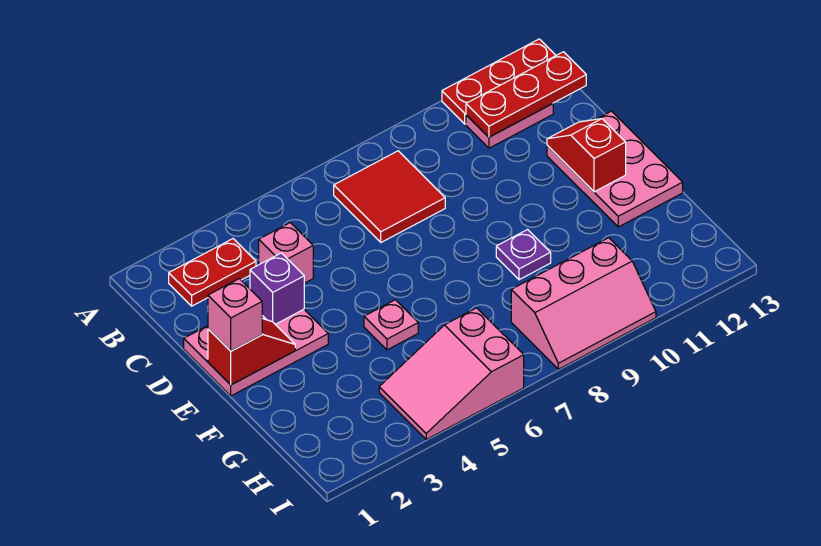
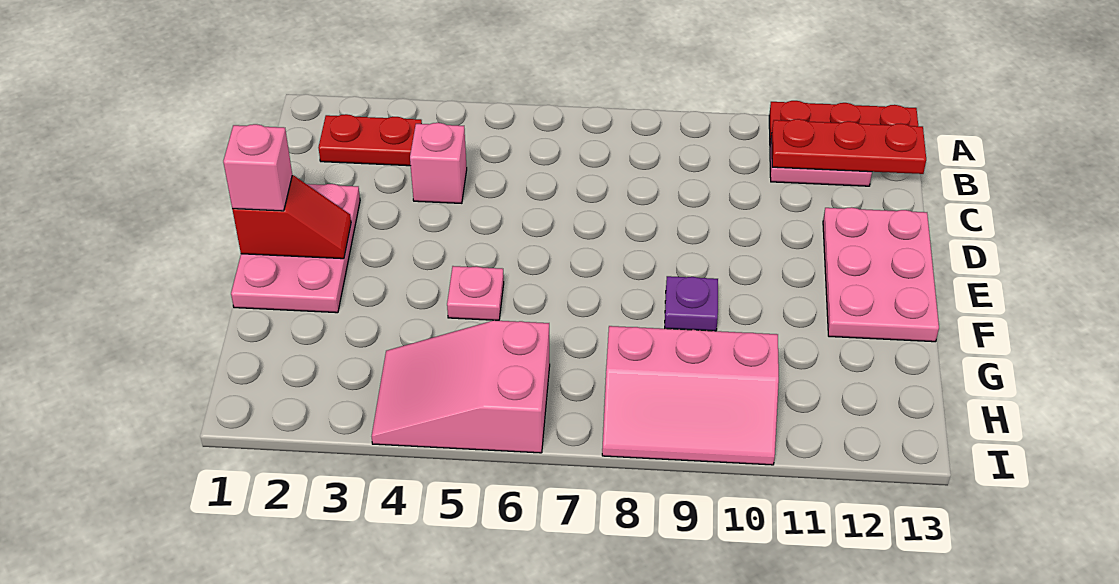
red 2x2 tile [334,151,445,242] -> none
pink 2x3 plate [184,309,328,396] -> pink 2x3 plate turned to [231,184,360,313]
purple 1x1 brick [250,253,304,324] -> none
red 1x2 slope [547,119,626,192] -> none

